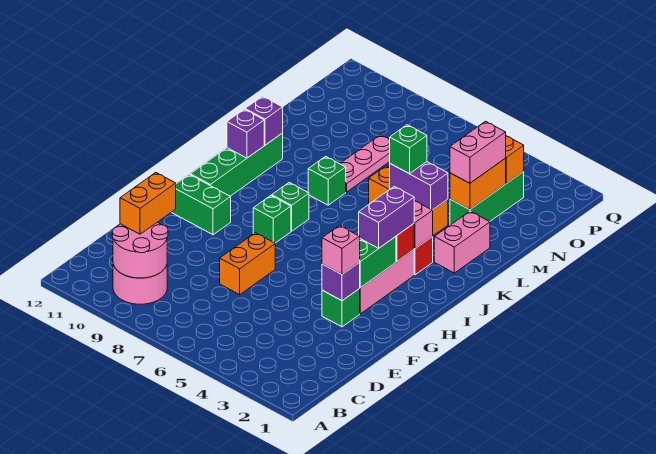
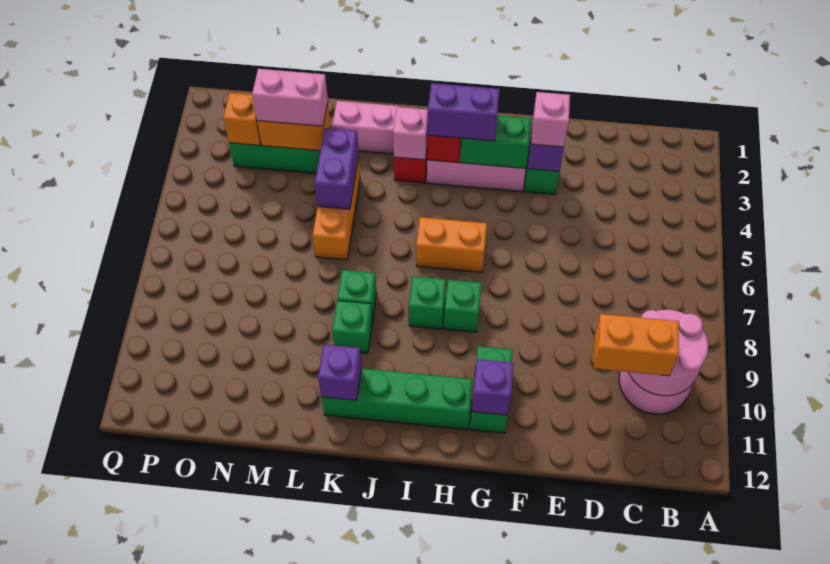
orange 1x2 brick [220,233,275,295] -> orange 1x2 brick moved to [416,217,487,272]
purple 1x1 brick [227,109,264,158] -> purple 1x1 brick moved to [472,359,514,415]
green 1x1 brick [390,125,427,174] -> green 1x1 brick moved to [332,301,372,354]
pink 1x3 plate [340,135,390,192] -> none

